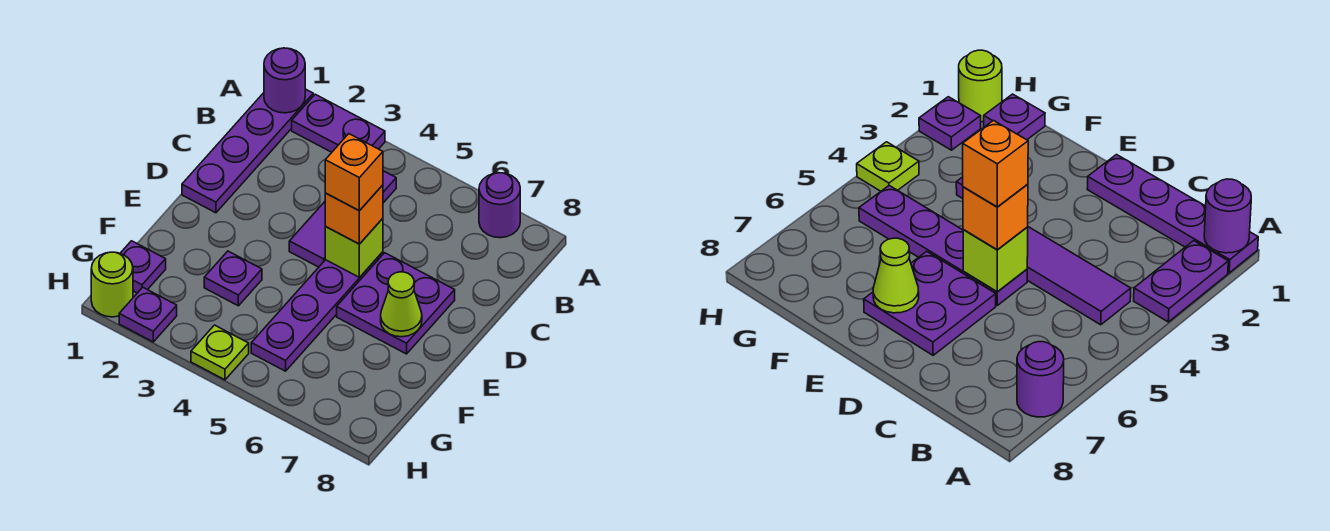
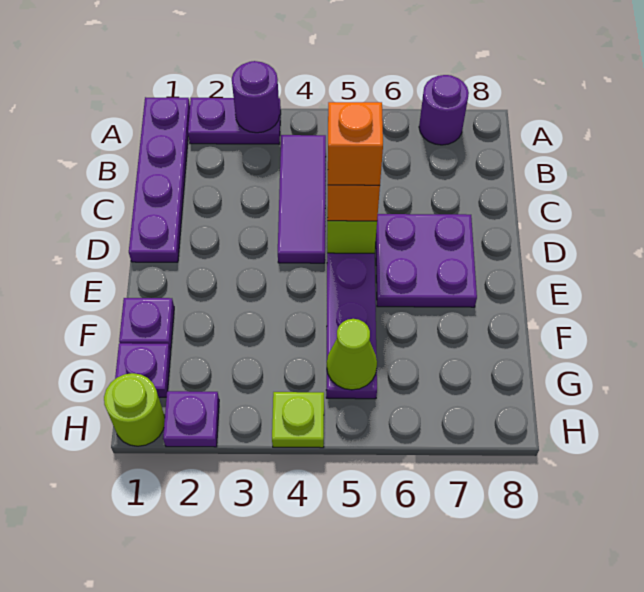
purple 1x1 round brick [264,48,305,113] -> purple 1x1 round brick moved to [232,61,280,133]
lime 1x1 cone [381,272,422,337] -> lime 1x1 cone moved to [327,319,377,390]
purple 1x1 plate [204,251,262,306] -> purple 1x1 plate moved to [119,298,174,350]

